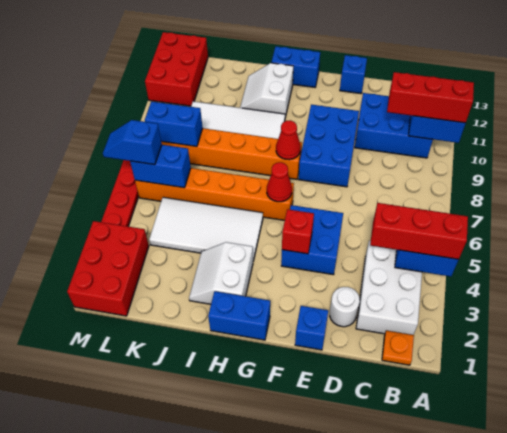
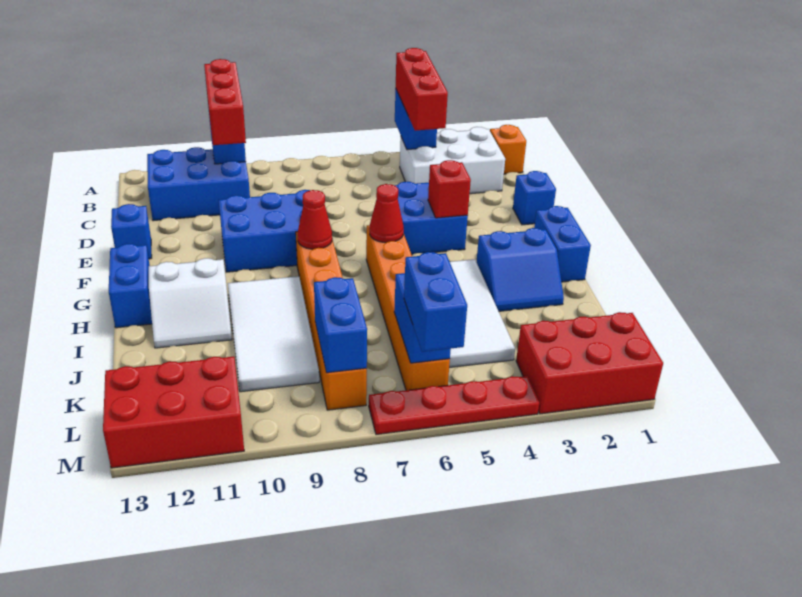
orange 1x1 plate [382,331,414,365] -> orange 1x1 brick [490,125,526,174]
blue 2x3 brick [355,93,433,158] -> blue 2x3 brick turned to [147,147,250,221]
white 1x1 round brick [330,287,360,327] -> none
white 2x2 slope [189,242,253,304] -> blue 2x2 slope [477,228,564,311]
blue 1x2 slope [103,120,162,165] -> blue 1x2 brick [404,252,467,352]

